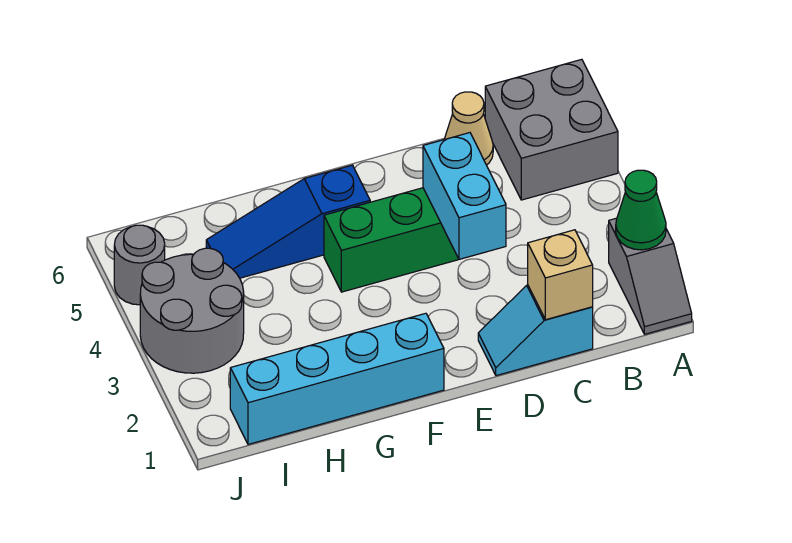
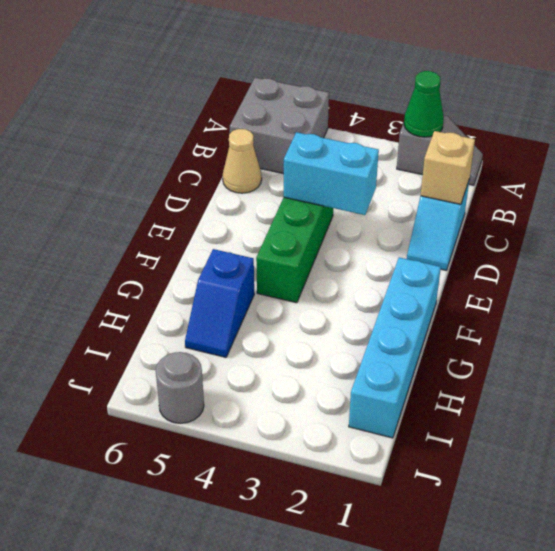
blue 1x3 slope [206,165,370,278] -> blue 1x2 slope [185,249,254,357]
grey 2x2 round brick [140,248,244,373] -> none

